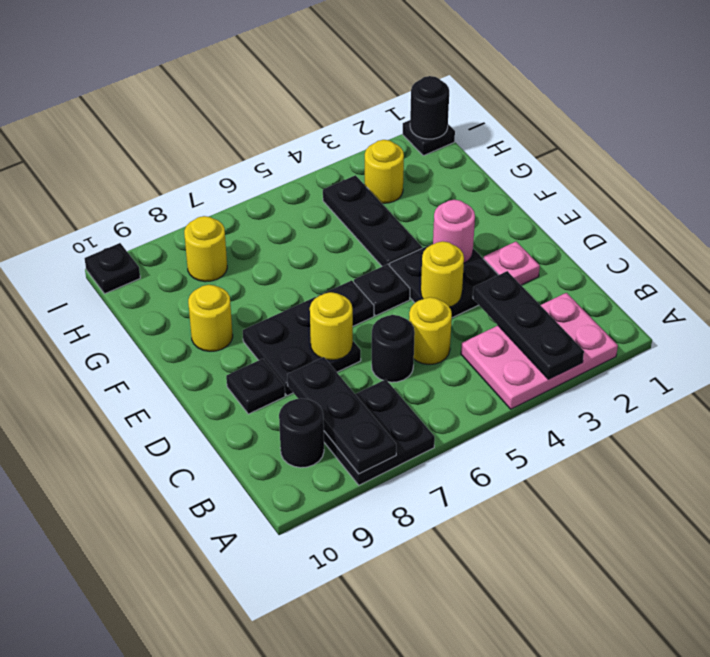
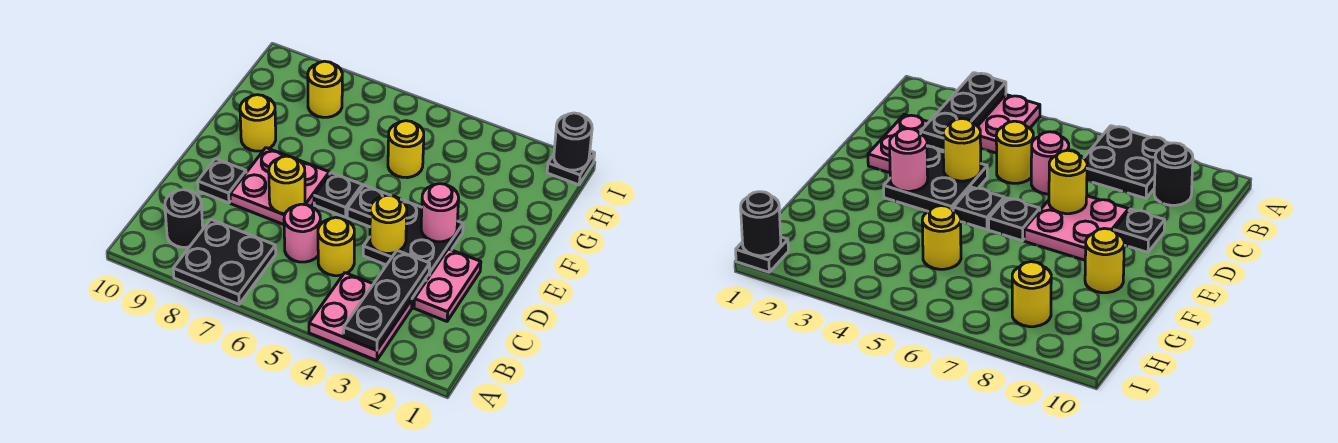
pink 2x3 plate [461,293,618,409] -> pink 2x2 plate [309,273,412,360]
black 1x3 plate [287,357,396,474] -> none
black 1x1 round brick [372,315,415,382] -> pink 1x1 round brick [284,204,320,262]
pink 1x1 plate [483,242,540,285] -> pink 1x2 plate [414,249,481,321]
black 2x2 plate [243,297,361,396] -> pink 2x2 plate [230,148,329,225]
black 1x3 plate [323,175,422,266] -> none
yellow 1x1 round brick [365,140,404,203] -> yellow 1x1 round brick moved to [388,121,424,178]
black 1x1 plate [85,243,140,294] -> none

